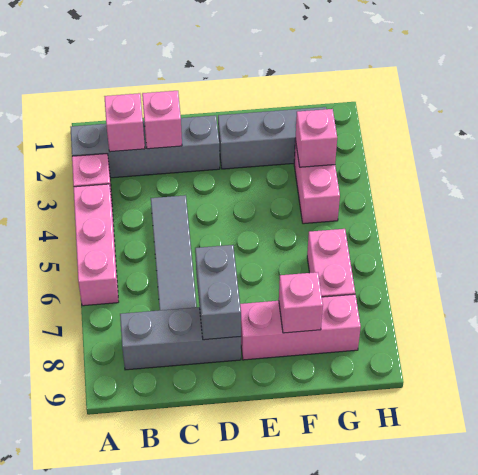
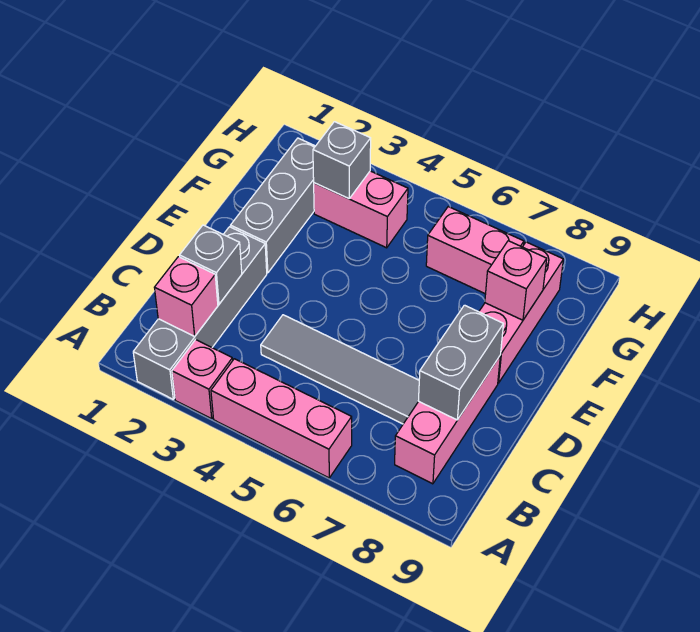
grey 1x3 brick [120,307,241,370] -> pink 1x3 brick [395,356,500,484]
pink 1x1 brick [142,91,182,149] -> grey 1x1 brick [180,225,242,304]
grey 1x2 brick [195,245,241,340] -> grey 1x2 brick turned to [418,305,503,420]
pink 1x1 brick [295,109,337,167] -> grey 1x1 brick [313,122,371,199]

